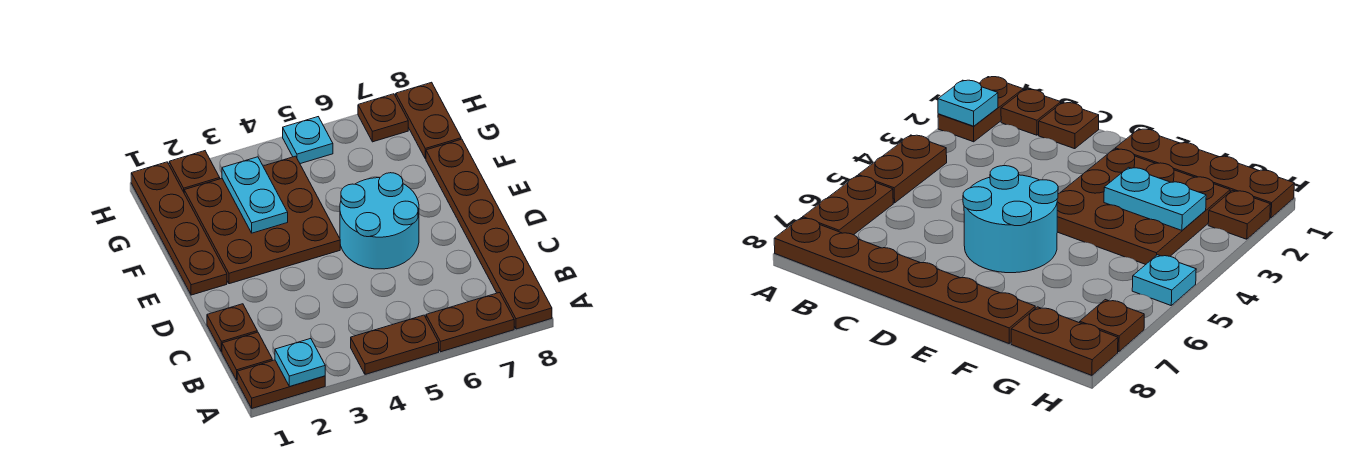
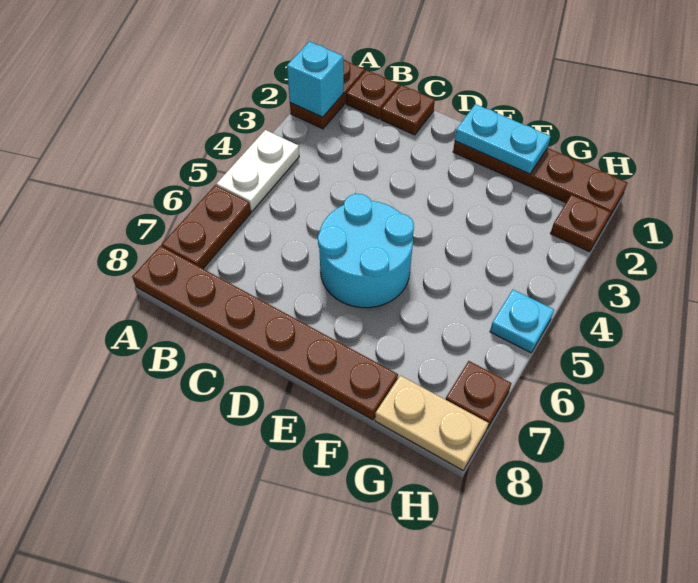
cyan 1x1 plate [275,339,325,386] -> cyan 1x1 brick [287,41,344,117]
brown 1x2 plate [351,315,439,374] -> white 1x2 plate [217,130,299,211]
brown 3x3 plate [184,156,340,284] -> none
cyan 1x2 plate [222,157,288,233] -> cyan 1x2 plate moved to [455,104,551,174]
brown 1x2 plate [396,82,461,159] -> tan 1x2 plate [375,375,488,470]

